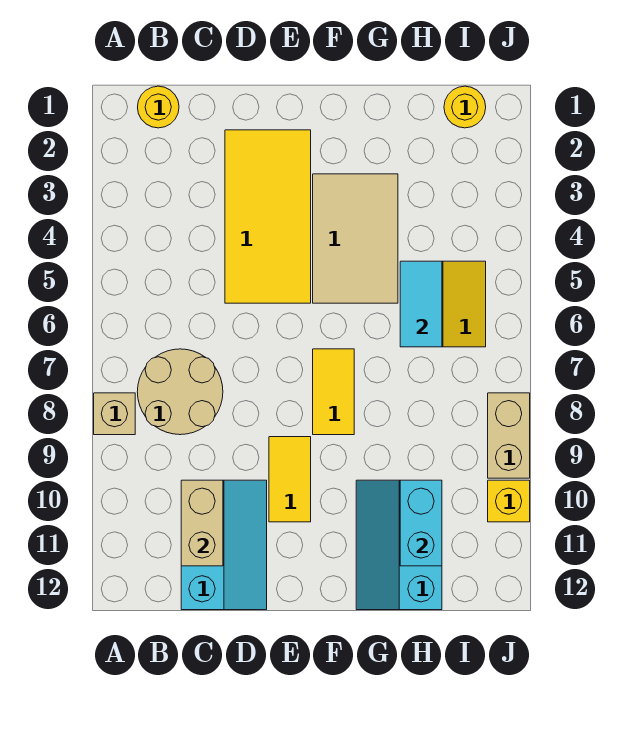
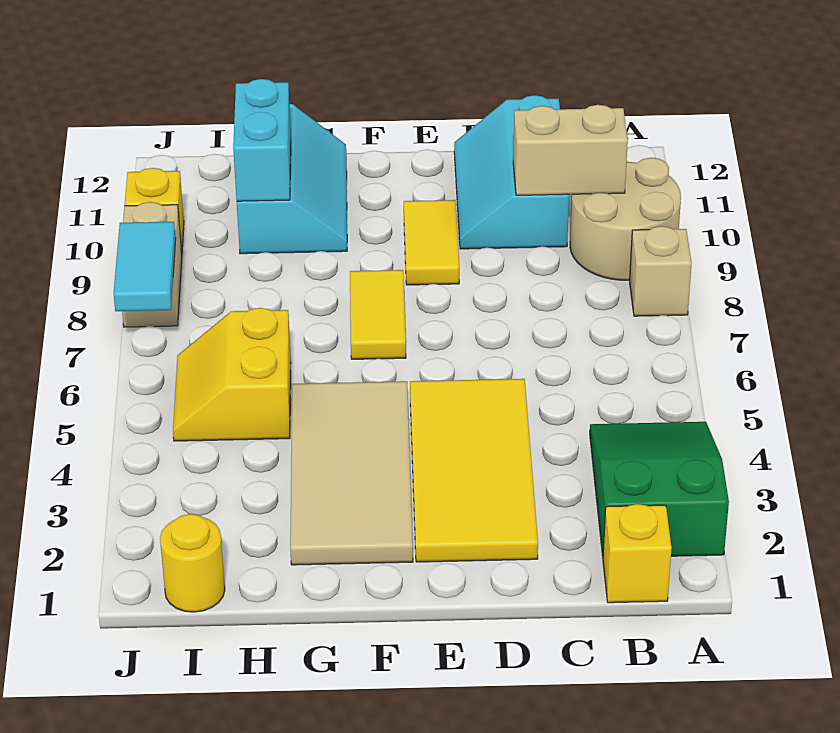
none -> green 2x3 slope [590,422,729,556]
yellow 1x1 round brick [138,86,179,128] -> yellow 1x1 brick [603,504,672,603]
tan 2x2 round brick [137,349,223,435] -> tan 2x2 round brick moved to [570,158,681,280]
tan 1x2 brick [181,480,223,566] -> tan 1x2 brick turned to [513,105,628,195]
tan 2x3 tile [313,174,398,303] -> tan 2x4 tile [290,381,413,565]
cyan 1x2 tile [400,261,442,347] -> cyan 1x2 tile moved to [114,222,176,311]

